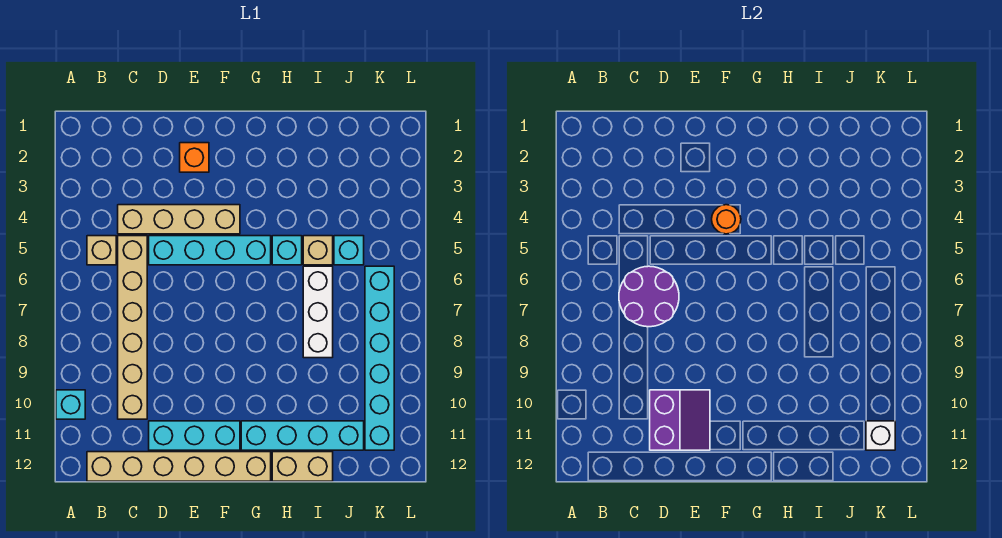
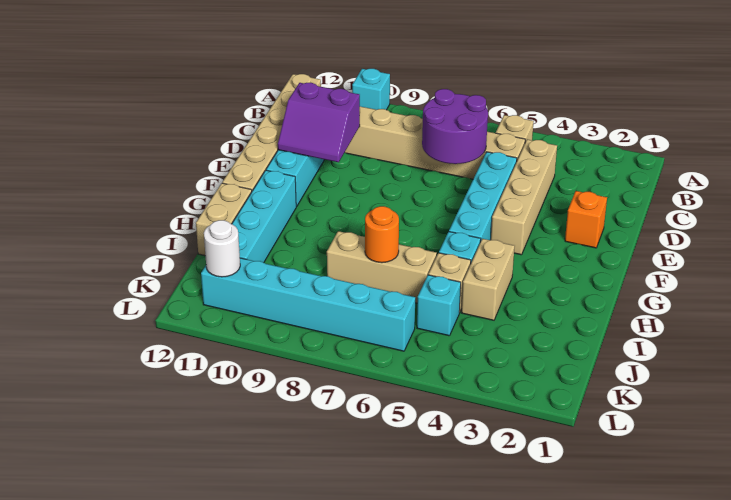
orange 1x1 round brick [712,205,741,234] -> orange 1x1 round brick moved to [365,206,399,263]
none -> tan 1x2 brick [462,239,515,320]
white 1x3 brick [303,266,333,358] -> tan 1x3 brick [327,231,437,303]
white 1x1 brick [866,421,895,450] -> white 1x1 round brick [204,220,240,277]

